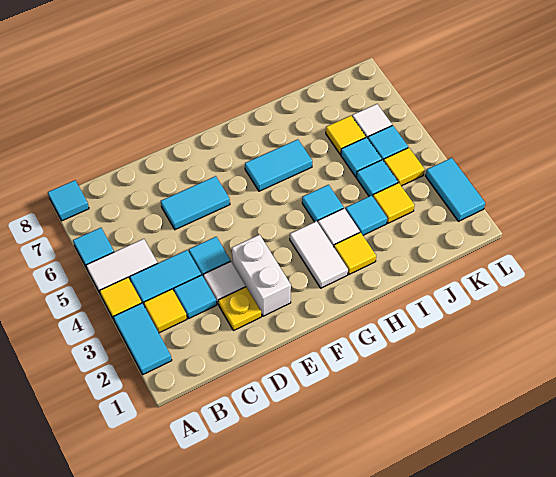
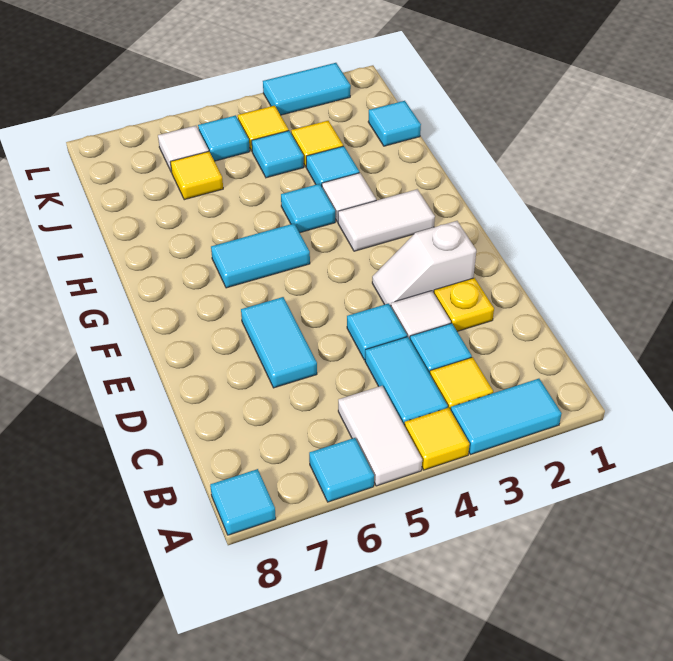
white 1x2 brick [232,235,291,316] -> white 1x2 slope [372,221,476,306]
cyan 1x2 tile [245,139,312,191] -> cyan 1x2 tile turned to [211,224,310,288]
yellow 1x1 tile [334,232,376,274] -> none
cyan 1x1 tile [341,137,382,177] -> cyan 1x1 tile moved to [368,101,421,146]

